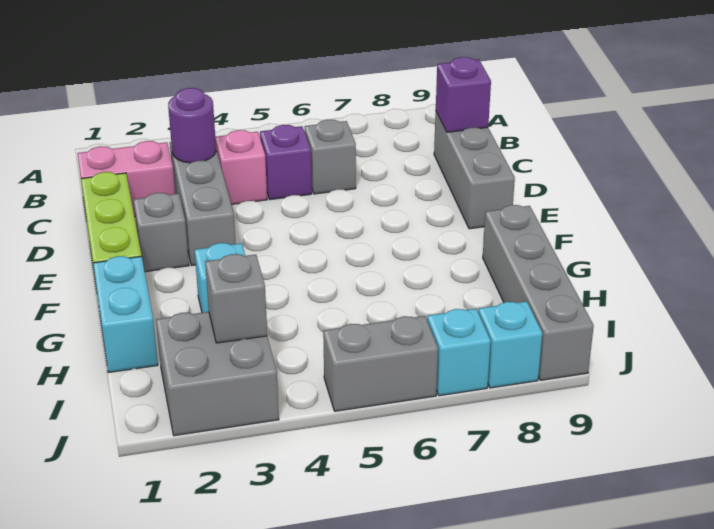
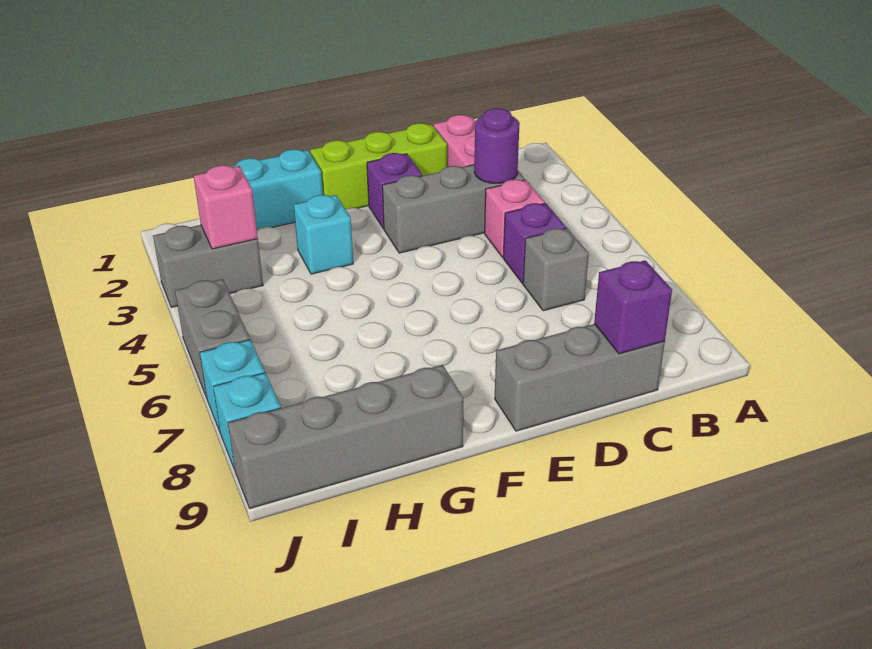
grey 1x1 brick [133,193,189,272] -> purple 1x1 brick [367,153,422,229]
grey 2x2 brick [156,312,279,436] -> grey 1x2 brick [153,225,263,307]
grey 1x1 brick [205,254,267,343] -> pink 1x1 brick [194,165,258,249]

